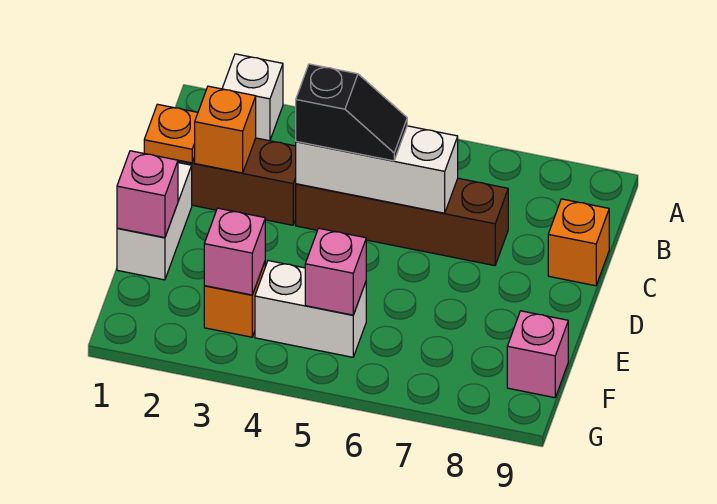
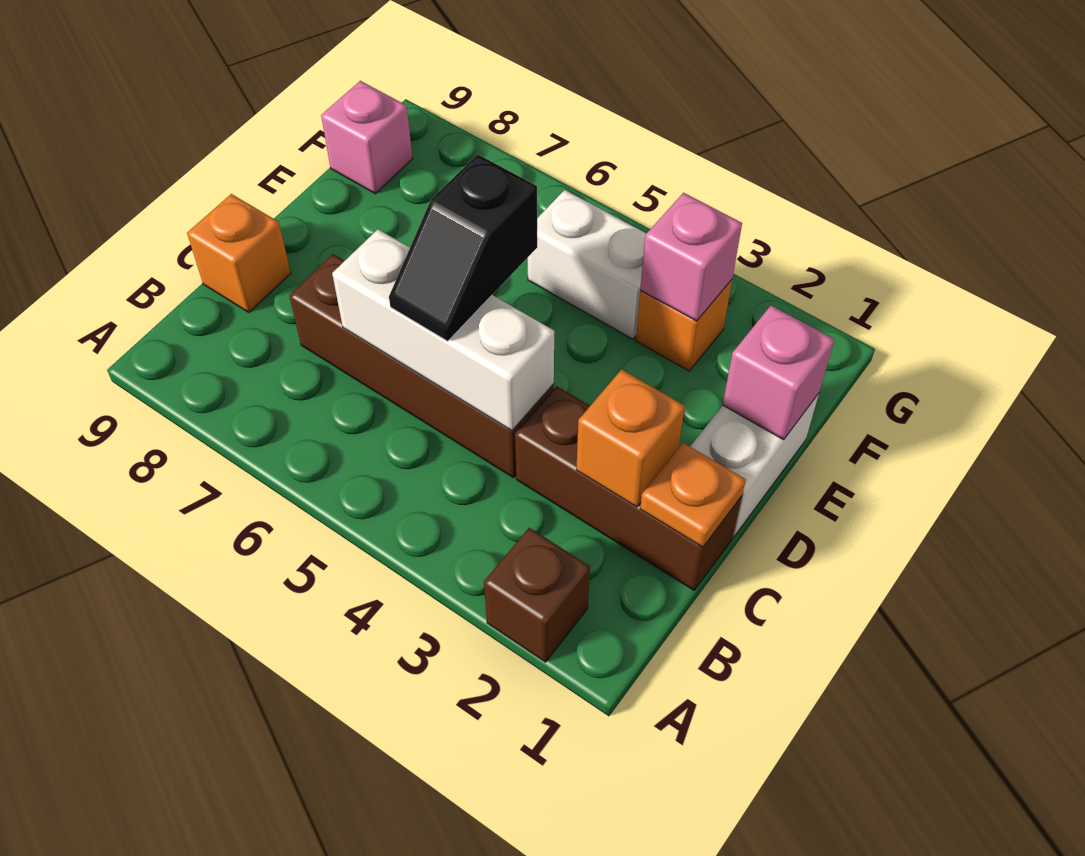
white 1x1 brick [222,54,283,141] -> brown 1x1 brick [484,528,590,662]
black 1x2 slope [296,64,407,161] -> black 1x2 slope turned to [389,154,537,341]
pink 1x1 brick [305,228,366,315] -> none

